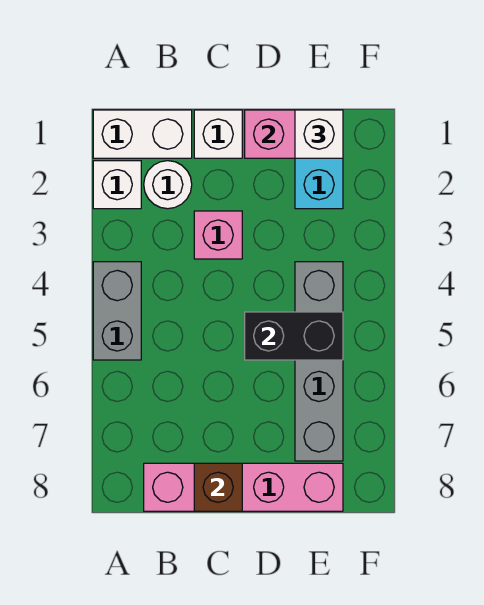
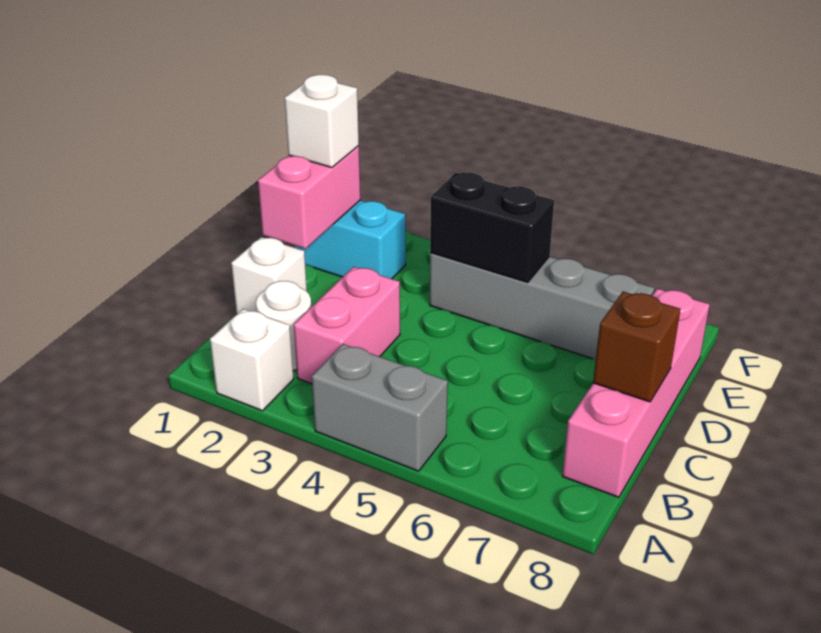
white 1x2 brick [93,110,192,158] -> none
pink 1x1 brick [194,211,242,259] -> pink 1x2 brick [294,267,400,384]
black 1x2 brick [245,312,343,360] -> black 1x2 brick turned to [430,172,554,283]

